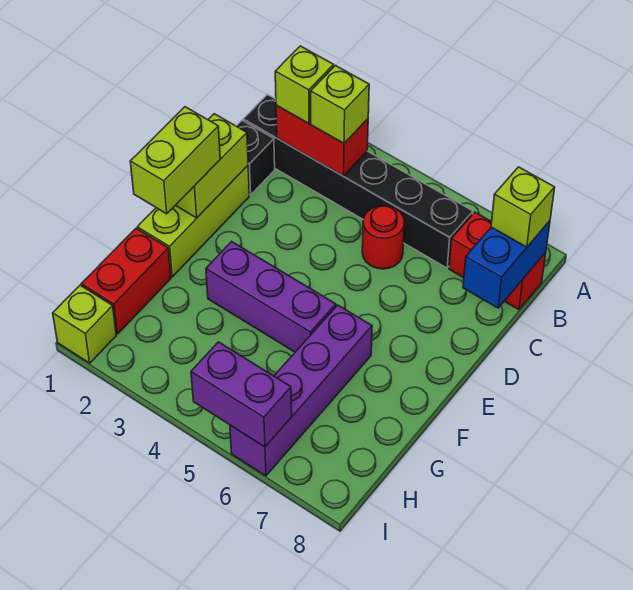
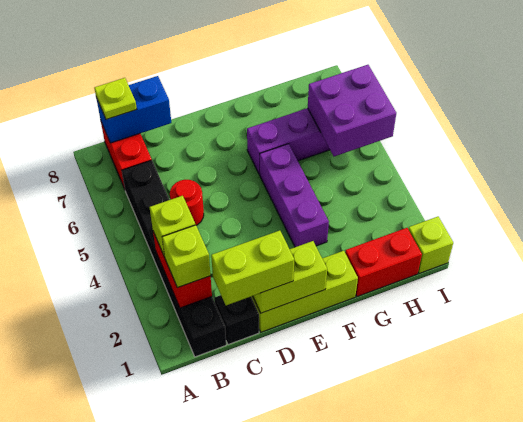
lime 1x1 brick [491,167,555,247] -> lime 1x1 plate [95,78,137,120]
lime 1x2 brick [130,107,220,214] -> lime 1x2 brick moved to [211,231,294,305]
purple 1x2 brick [191,342,292,447] -> purple 2x2 brick [308,65,396,156]

